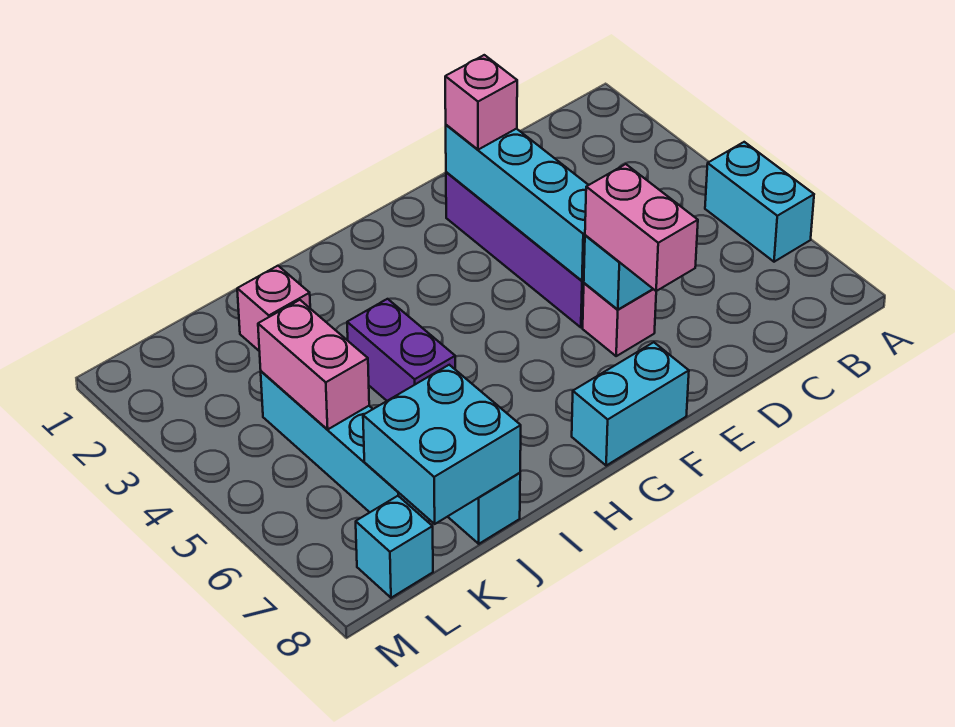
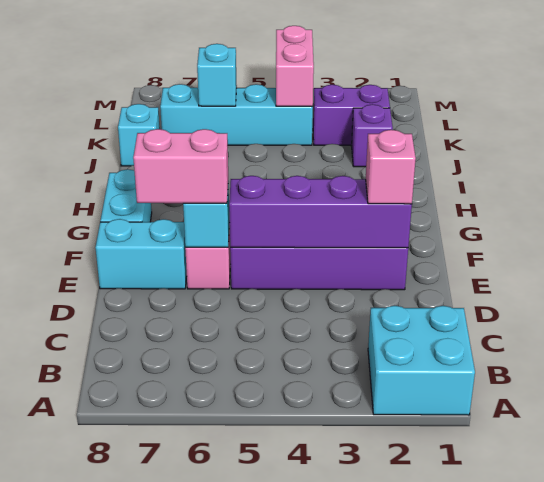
cyan 1x2 brick [705,142,814,262] -> cyan 1x2 brick moved to [95,219,187,289]
cyan 1x4 brick [446,125,588,281] -> purple 1x4 brick [229,176,412,248]
purple 1x2 brick [347,299,455,401] -> purple 1x2 brick moved to [313,85,390,146]
pink 1x1 brick [237,266,310,351] -> purple 1x1 brick [352,104,393,167]
cyan 2x2 brick [363,365,521,524] -> cyan 2x2 brick moved to [368,306,475,415]
pink 1x2 brick [258,300,369,429] -> pink 1x2 brick turned to [276,26,314,106]
cyan 1x1 brick [356,496,433,598] -> cyan 1x1 brick moved to [197,44,237,106]

